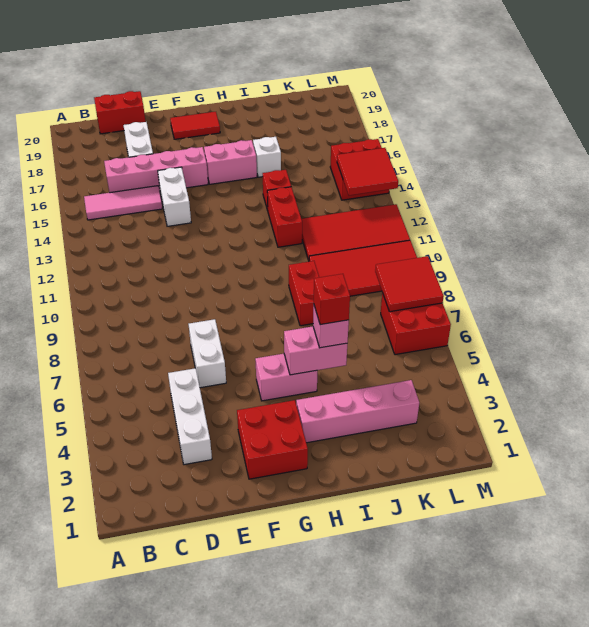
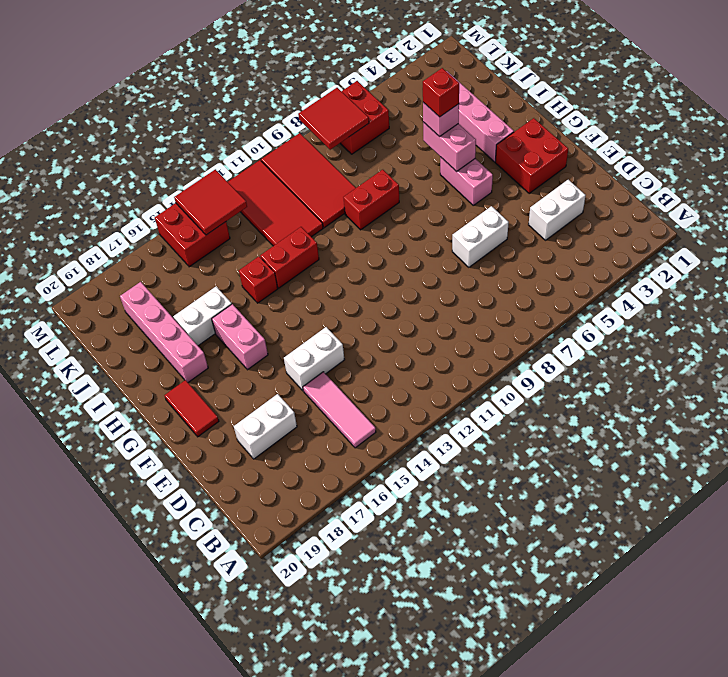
pink 1x4 brick [104,147,208,193] -> pink 1x4 brick moved to [120,282,208,382]
red 1x2 brick [94,91,145,134] -> none
white 1x3 brick [168,368,212,465] -> white 1x2 brick [529,180,586,240]
white 1x1 brick [253,137,281,177] -> white 1x2 brick [173,287,232,346]

